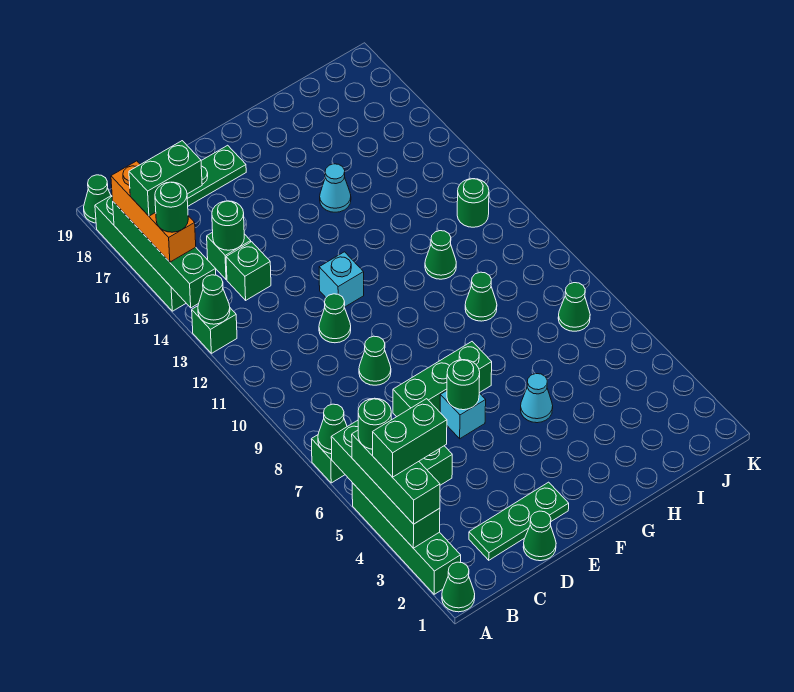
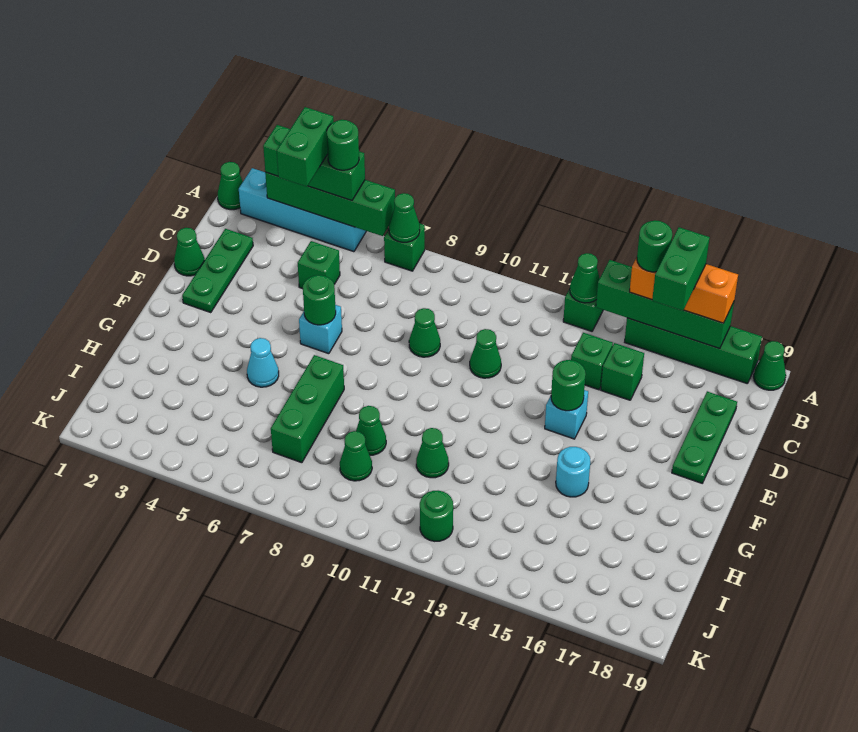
green 1x4 brick [352,483,461,594] -> cyan 1x4 brick [239,168,366,252]
green 1x1 round brick [212,201,244,250] -> green 1x1 round brick moved to [551,360,586,411]
green 1x3 brick [393,342,492,417] -> green 1x3 brick moved to [271,355,344,463]
cyan 1x1 brick [319,252,364,307] -> cyan 1x1 brick moved to [545,390,588,439]
cyan 1x1 cone [320,164,351,212] -> cyan 1x1 round brick [556,447,590,497]
green 1x1 cone [558,283,590,331] -> green 1x1 cone moved to [340,431,372,481]

